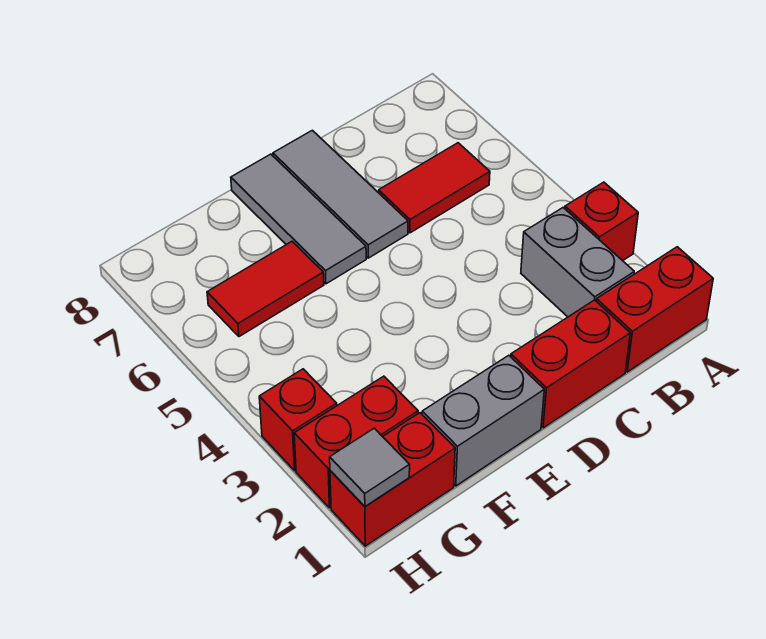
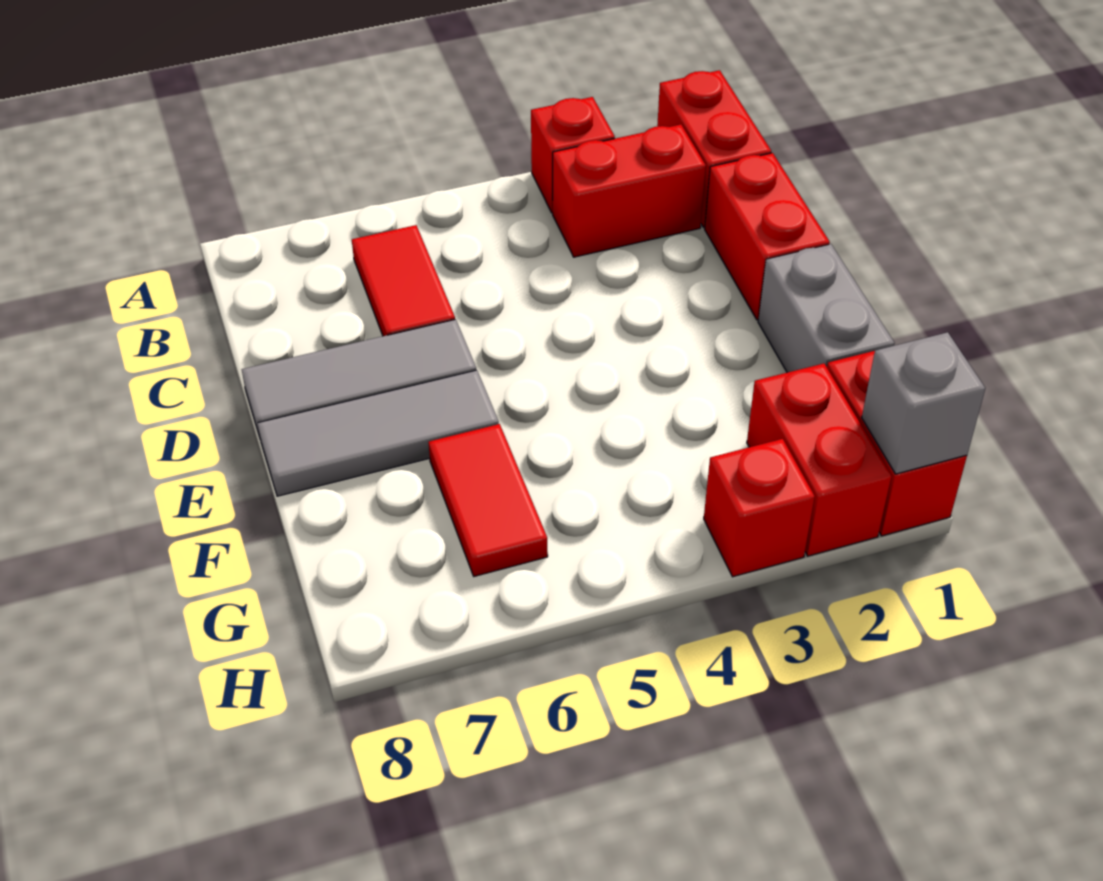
grey 1x2 brick [521,208,634,317] -> red 1x2 brick [553,125,706,257]
grey 1x1 tile [330,428,410,506] -> grey 1x1 brick [862,332,985,474]

